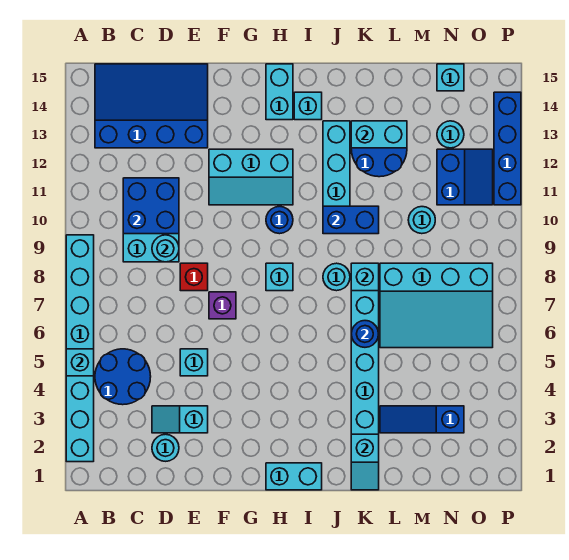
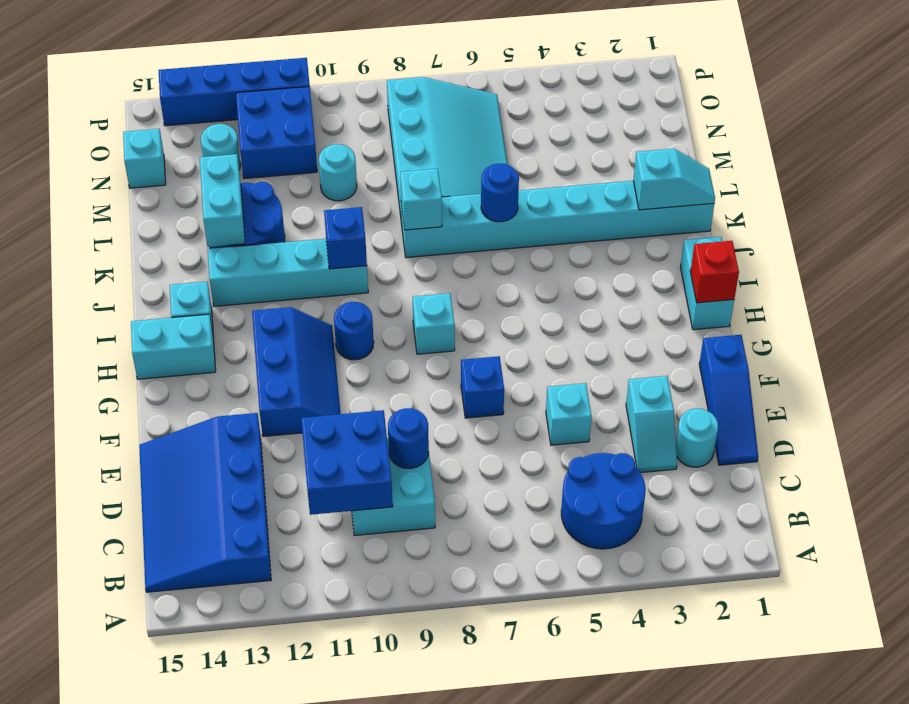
cyan 1x8 brick [66,235,94,462] -> none
cyan 1x1 brick [66,349,94,376] -> none
cyan 1x1 round brick [152,235,179,262] -> blue 1x1 round brick [388,408,429,469]
red 1x1 brick [180,263,208,291] -> red 1x1 brick moved to [690,241,739,303]
purple 1x1 brick [209,292,236,319] -> blue 1x1 brick [461,356,504,418]
cyan 2x3 slope [209,149,293,205] -> blue 2x3 slope [252,307,341,437]
cyan 1x1 round brick [323,263,350,291] -> none
blue 1x2 brick [323,206,379,234] -> blue 1x1 brick [324,207,367,269]
blue 1x3 slope [380,406,464,433] -> blue 1x3 slope moved to [699,335,758,465]
blue 2x2 slope [437,149,493,205] -> blue 2x2 brick [236,87,317,179]

